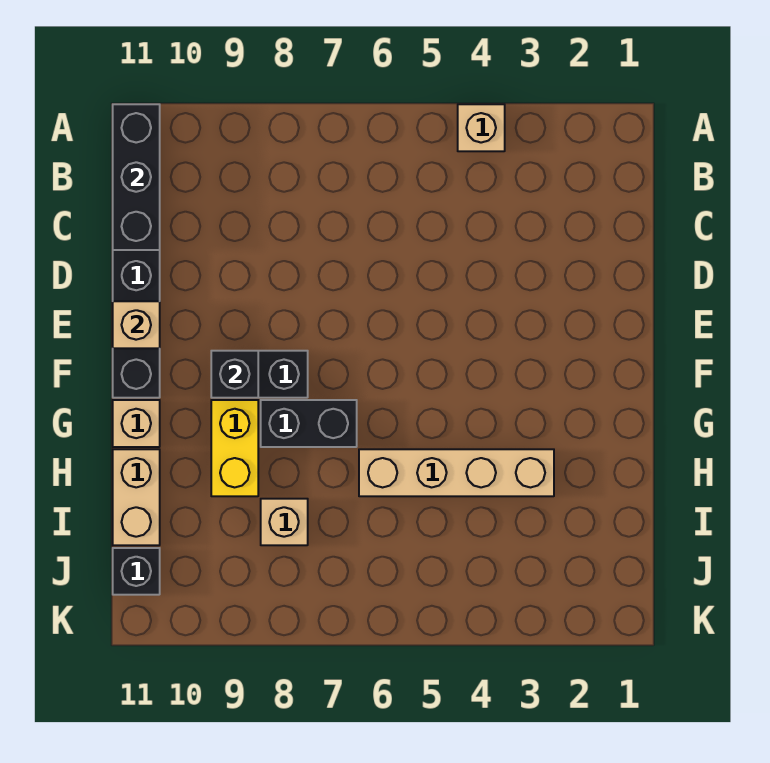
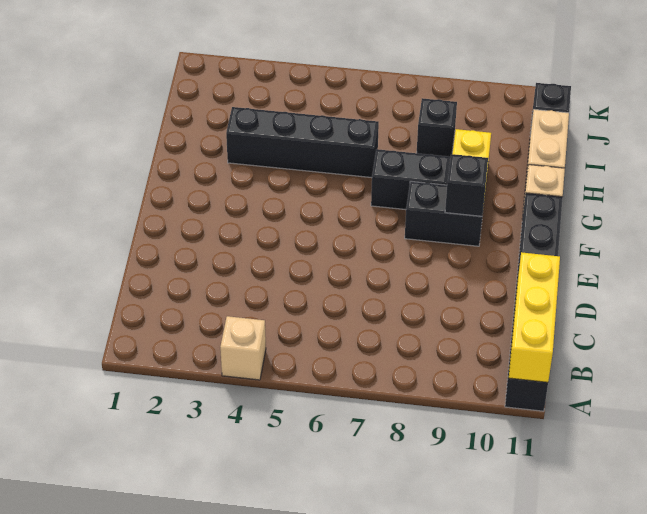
black 1x3 brick [113,104,160,250] -> yellow 1x3 brick [509,252,560,382]
tan 1x1 brick [113,301,160,348] -> none
tan 1x4 brick [359,449,554,496] -> black 1x4 brick [226,107,379,178]
tan 1x1 brick [261,499,308,545] -> black 1x1 brick [417,98,457,157]

